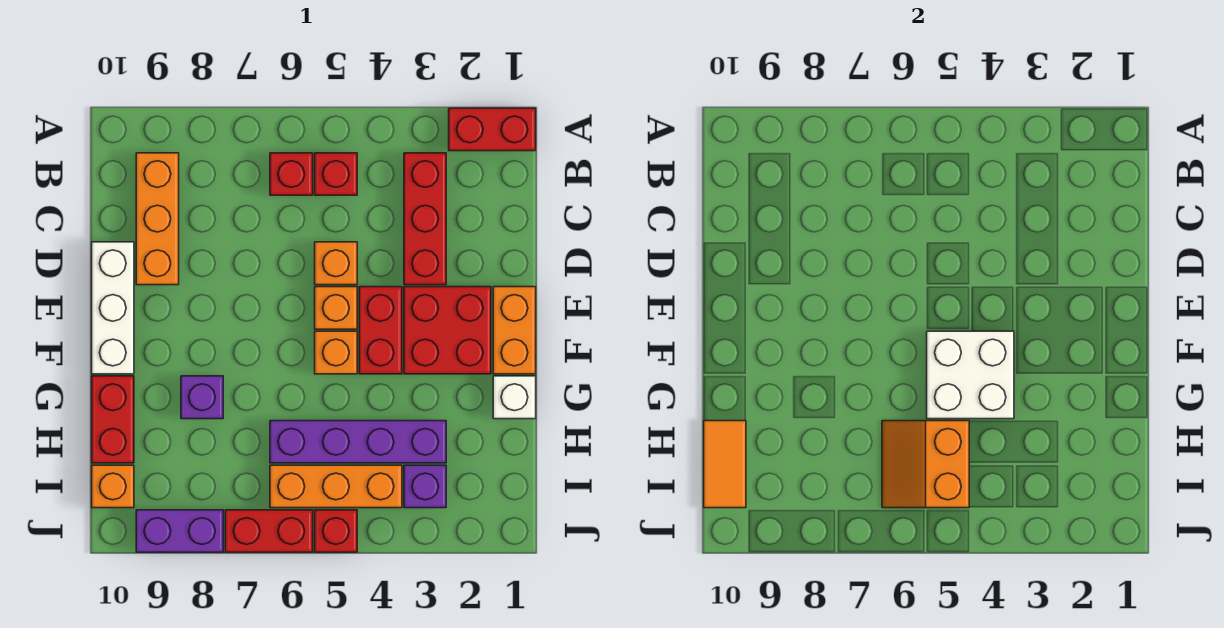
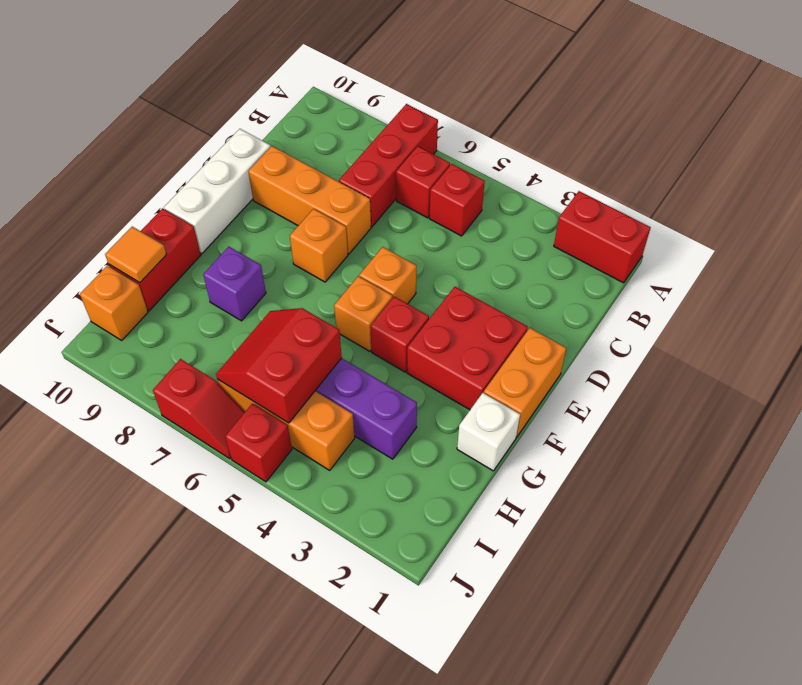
red 1x3 brick [404,153,446,285] -> red 1x3 brick moved to [339,104,438,227]
orange 1x3 brick [136,153,179,285] -> orange 1x3 brick turned to [248,146,371,254]
orange 1x1 brick [315,242,357,285] -> orange 1x1 brick moved to [290,209,348,282]
red 1x2 brick [359,287,402,374] -> red 1x1 brick [370,297,429,372]
white 2x2 brick [927,331,1014,419] -> none
orange 2x2 slope [882,421,969,508] -> red 2x2 slope [216,308,342,423]
orange 1x2 tile [704,421,746,508] -> orange 1x1 tile [105,227,167,283]
purple 1x1 brick [404,465,446,508] -> none
red 1x2 brick [225,510,313,552] -> red 1x2 slope [153,359,245,459]
purple 1x2 brick [136,510,223,552] -> none

